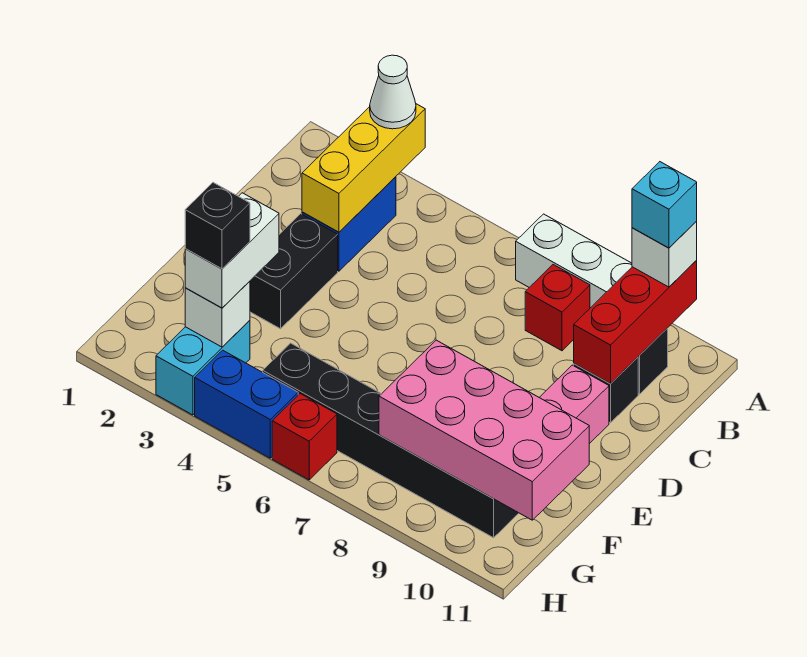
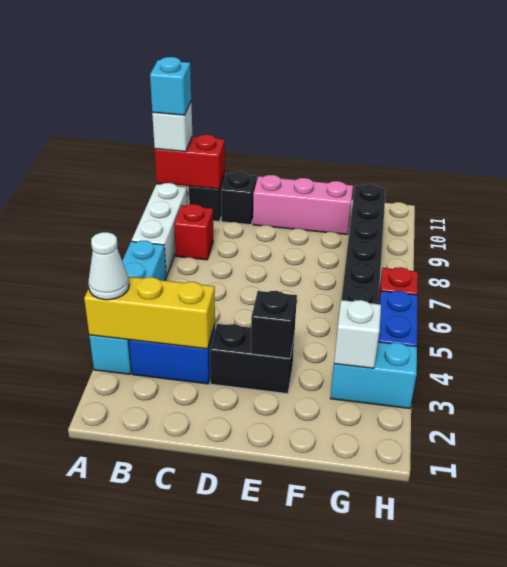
none -> cyan 1x4 brick [89,241,166,374]
red 1x3 brick [574,261,697,384] -> red 1x2 brick [155,134,225,189]
white 1x2 brick [185,193,279,308] -> none
pink 2x4 brick [379,340,589,520] -> none
black 1x1 brick [185,183,250,269] -> black 1x1 brick moved to [251,291,297,359]

